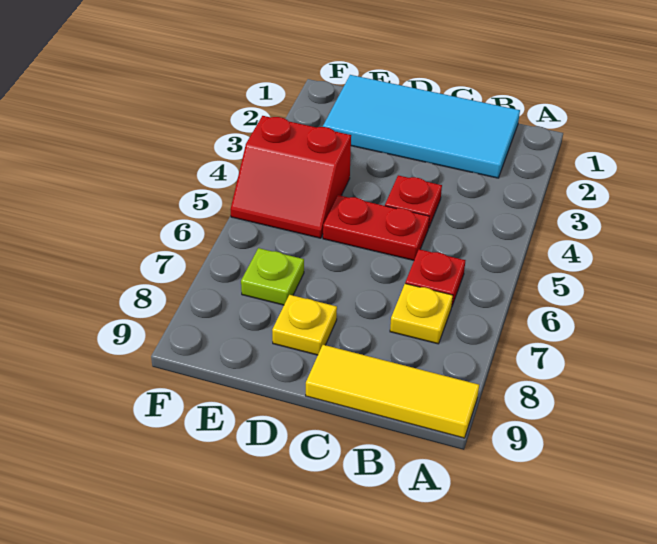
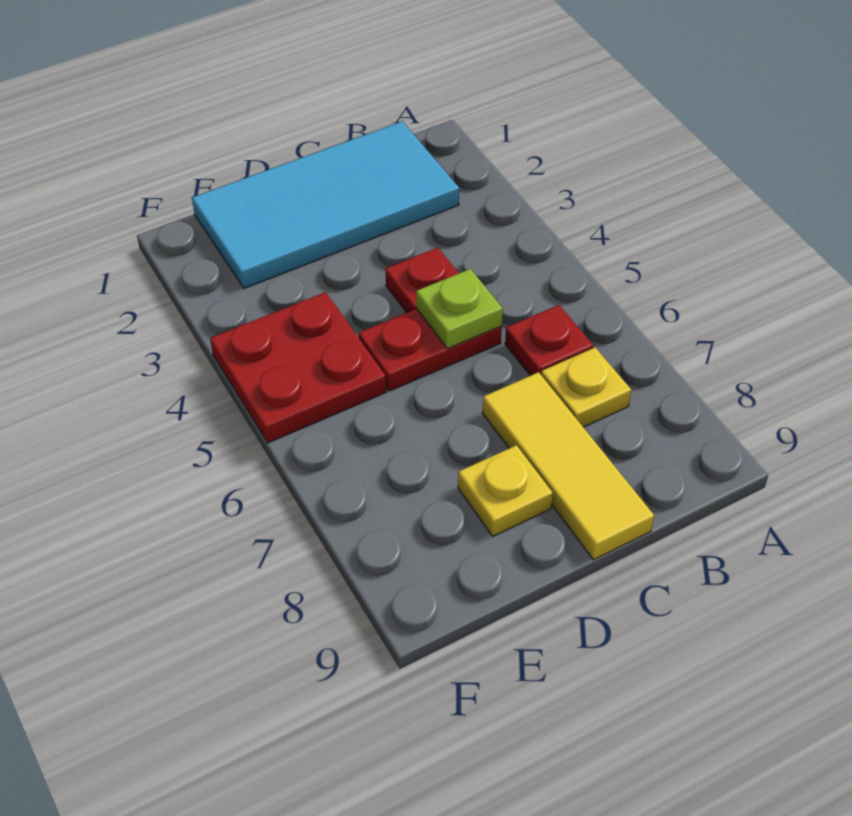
yellow 1x3 tile [306,345,479,438] -> yellow 1x3 tile turned to [482,372,654,560]
red 2x2 slope [230,116,351,238] -> red 2x2 plate [210,292,386,443]
lime 1x1 plate [241,248,304,305] -> lime 1x1 plate moved to [416,269,503,349]

